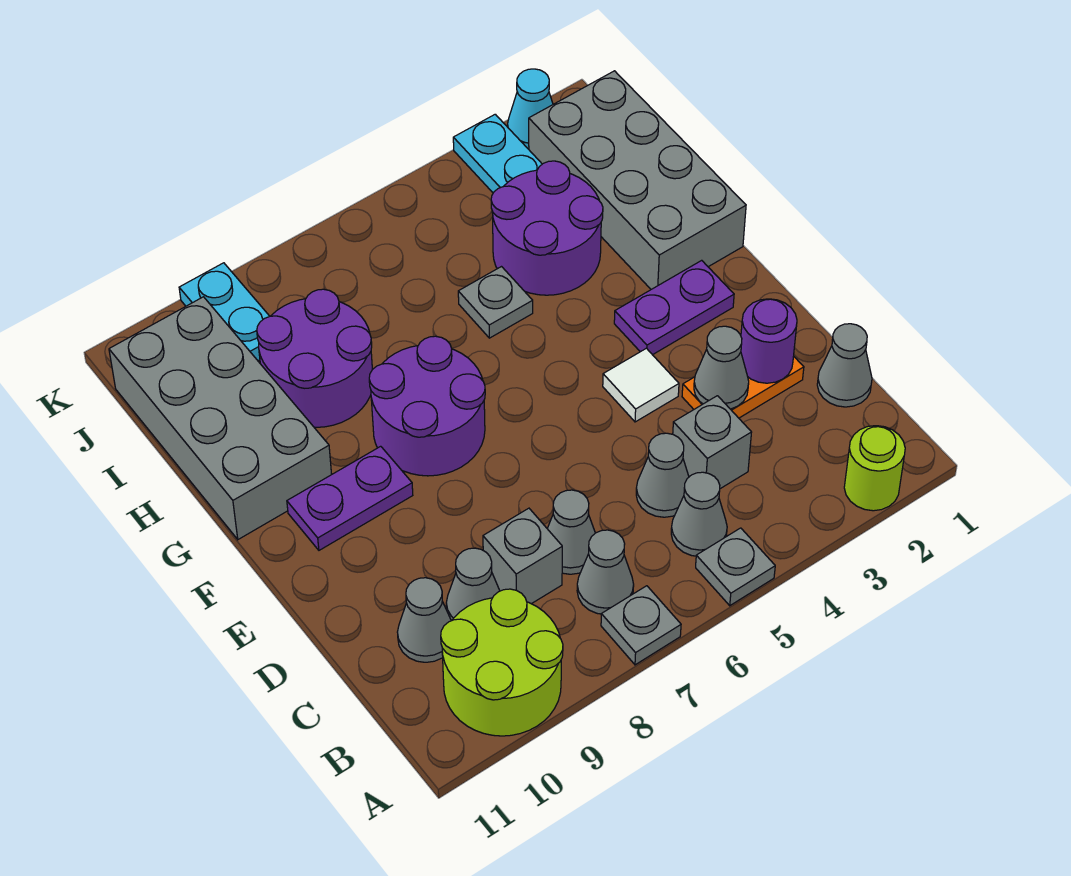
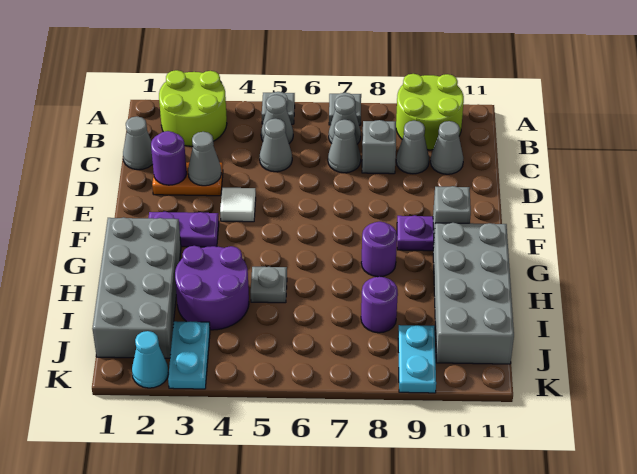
lime 1x1 round brick [844,426,905,511] -> lime 2x2 round brick [159,70,227,146]
grey 1x1 brick [673,396,752,489] -> grey 1x1 brick moved to [433,186,471,233]
purple 2x2 round brick [369,336,485,476] -> purple 1x1 round brick [361,222,397,277]
purple 2x2 round brick [257,289,372,427] -> purple 1x1 round brick [361,277,398,333]

